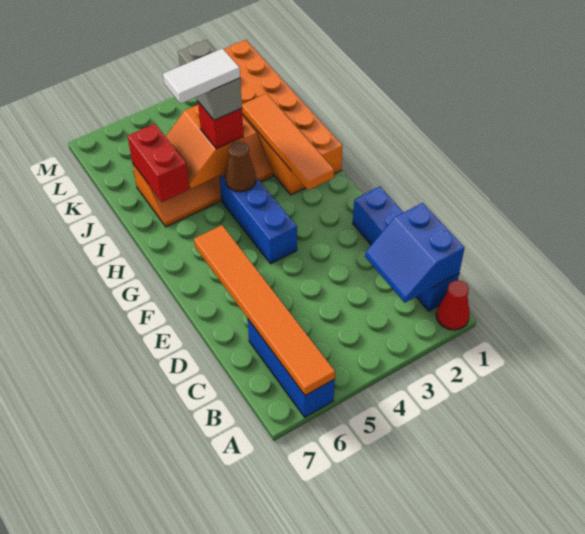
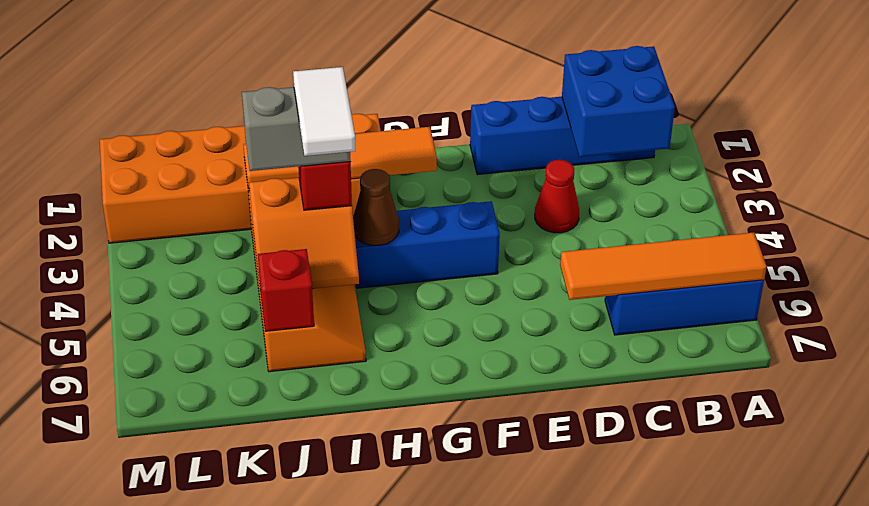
red 1x1 cone [436,280,470,330] -> red 1x1 cone moved to [535,160,579,233]
orange 1x6 tile [194,225,335,395] -> orange 1x4 tile [560,232,767,300]
blue 2x2 slope [365,203,465,303] -> blue 2x2 brick [562,46,675,157]
red 1x2 brick [128,124,189,202] -> red 1x1 brick [258,249,314,331]

